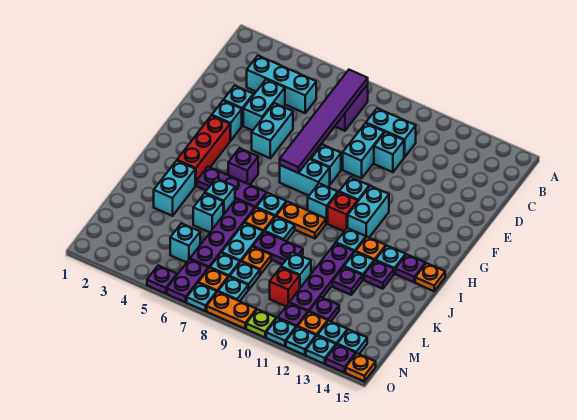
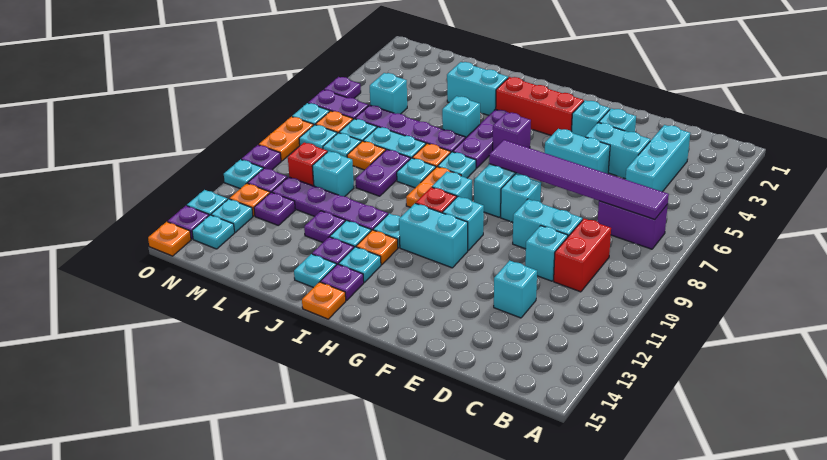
cyan 1x2 brick [366,108,416,157] -> red 1x2 brick [554,219,611,292]
cyan 1x1 brick [193,193,223,232] -> cyan 1x1 brick moved to [494,260,537,318]
lime 1x1 plate [246,309,276,337] -> purple 1x1 plate [241,145,281,170]
cyan 1x1 plate [286,327,316,355] -> cyan 1x1 plate moved to [294,254,336,288]

